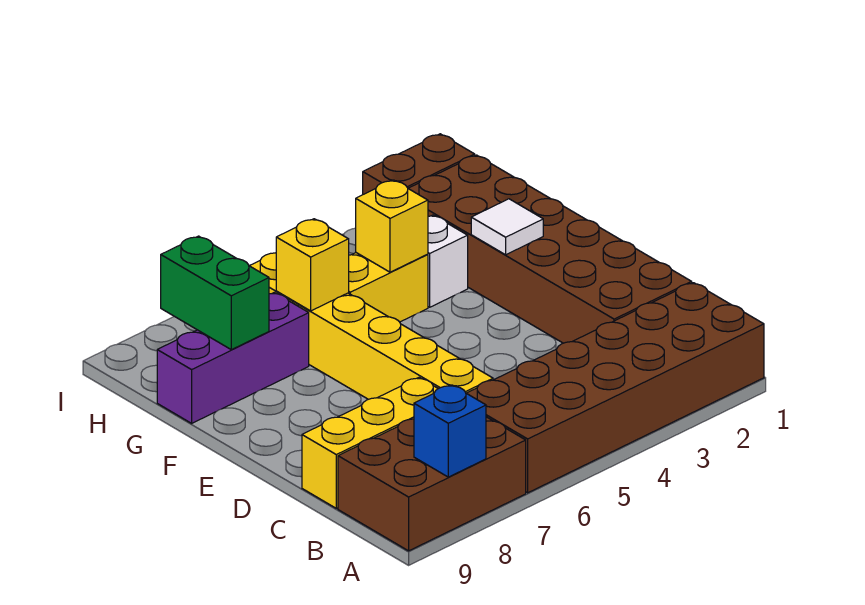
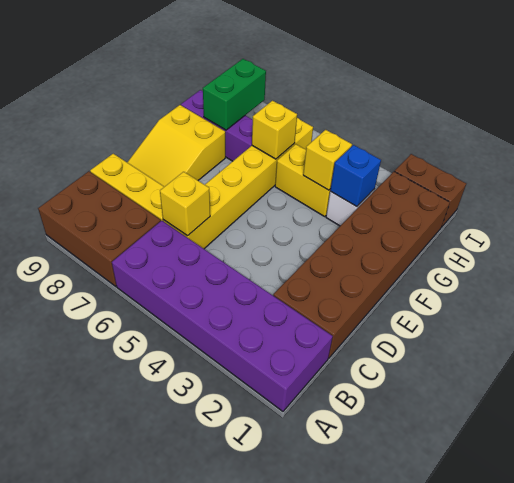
brown 2x6 brick [467,283,764,493] -> purple 2x6 brick [112,221,333,411]
blue 1x1 brick [414,385,486,477] -> blue 1x1 brick moved to [330,145,381,207]
none -> yellow 1x1 brick [160,172,210,236]
none -> yellow 2x3 slope [127,105,225,187]
white 1x1 tile [471,199,543,255] -> none

